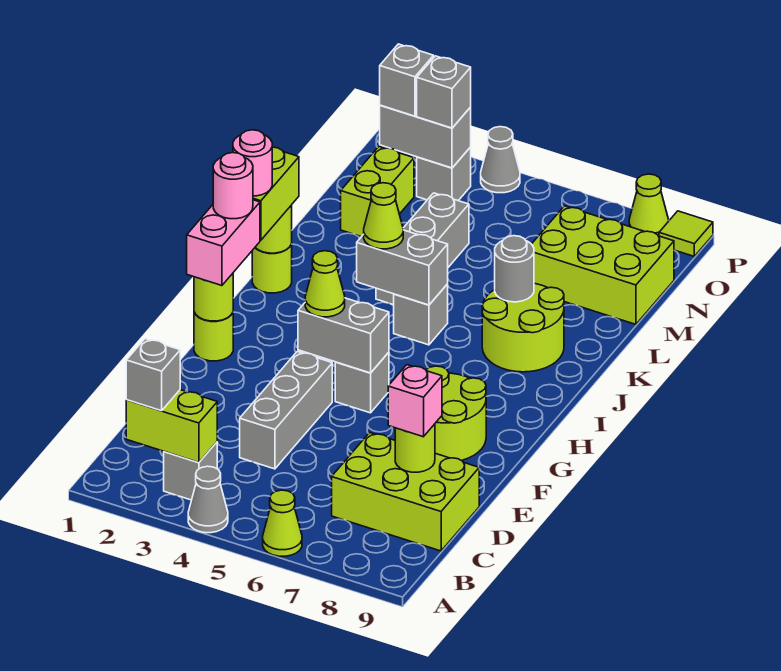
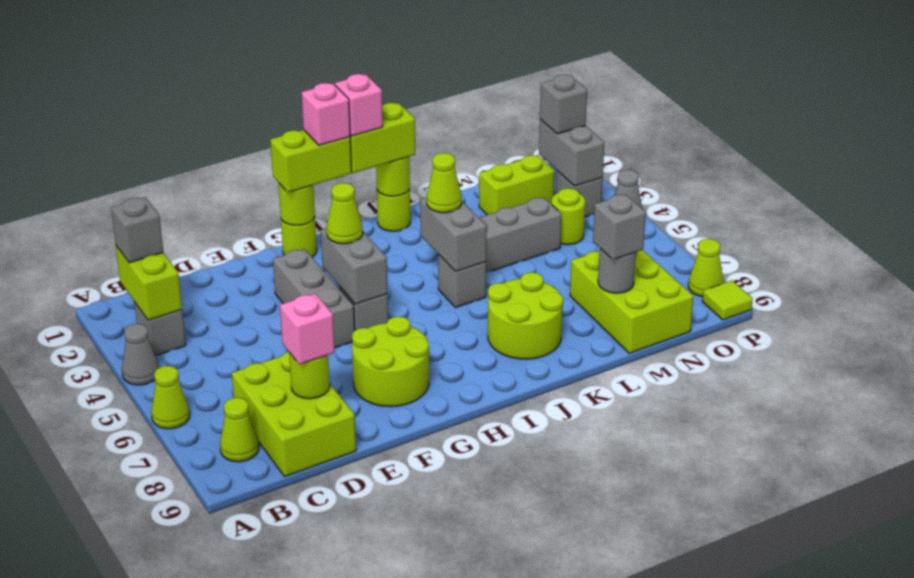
none -> lime 1x1 cone [220,398,259,462]
grey 1x3 brick [240,352,332,469] -> grey 1x3 brick turned to [273,249,355,348]
pink 1x2 brick [187,200,260,286] -> lime 1x2 brick [270,130,352,192]
pink 1x1 round brick [213,153,253,219] -> pink 1x1 brick [302,83,350,146]
pink 1x1 round brick [233,130,272,196] -> pink 1x1 brick [335,74,383,136]
grey 1x1 round brick [495,236,534,302] -> grey 1x1 round brick moved to [598,249,636,293]
none -> lime 1x1 round brick [552,188,585,245]
grey 1x1 brick [417,56,471,128] -> grey 1x1 brick moved to [593,194,646,260]

